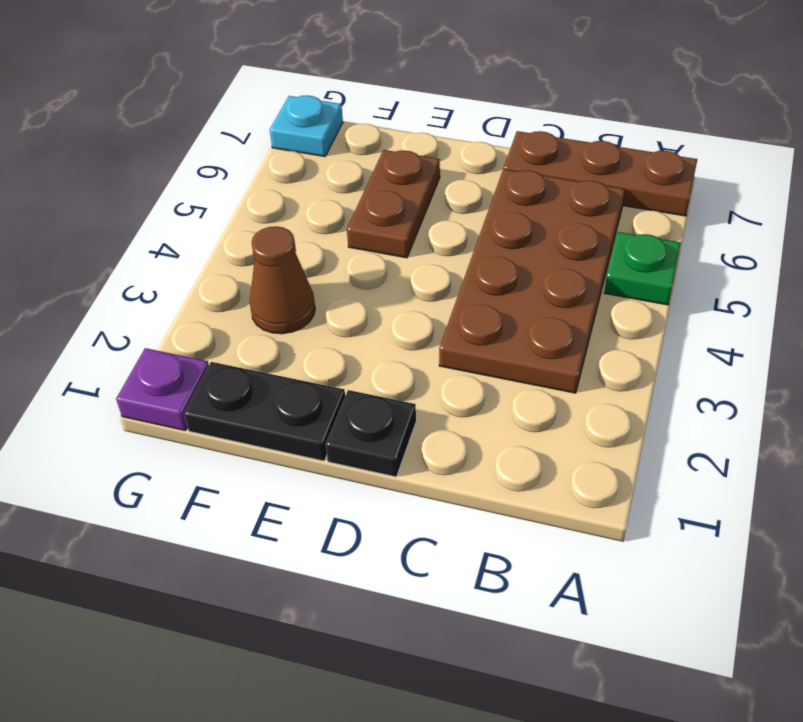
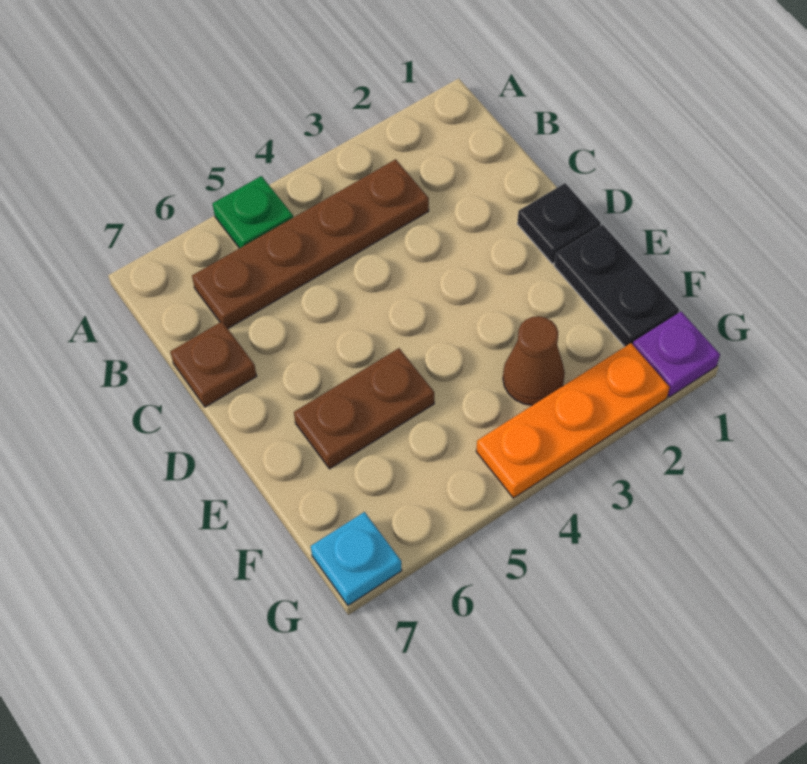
brown 1x3 plate [504,131,697,216] -> brown 1x1 plate [170,322,257,407]
brown 2x4 plate [439,169,625,393] -> brown 1x4 plate [192,159,429,328]
none -> orange 1x3 plate [476,343,670,498]

